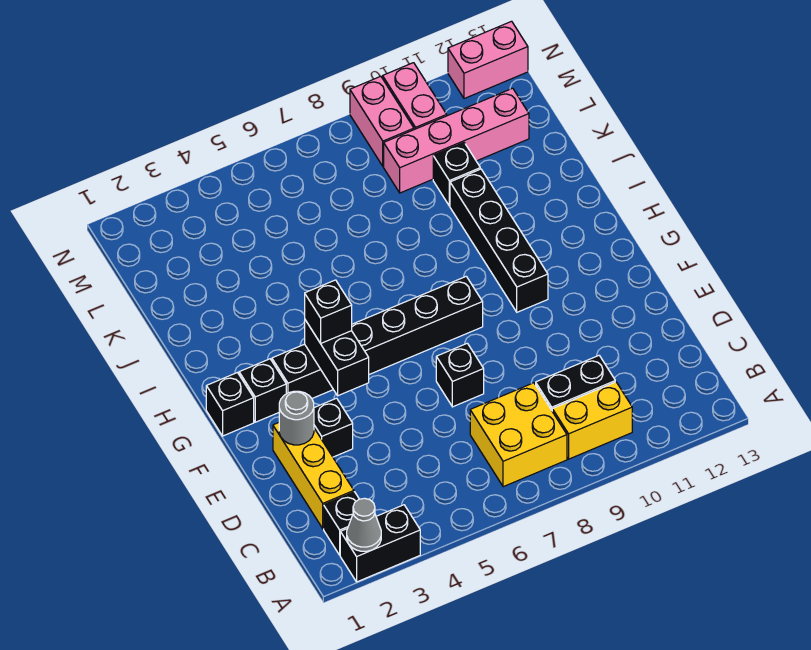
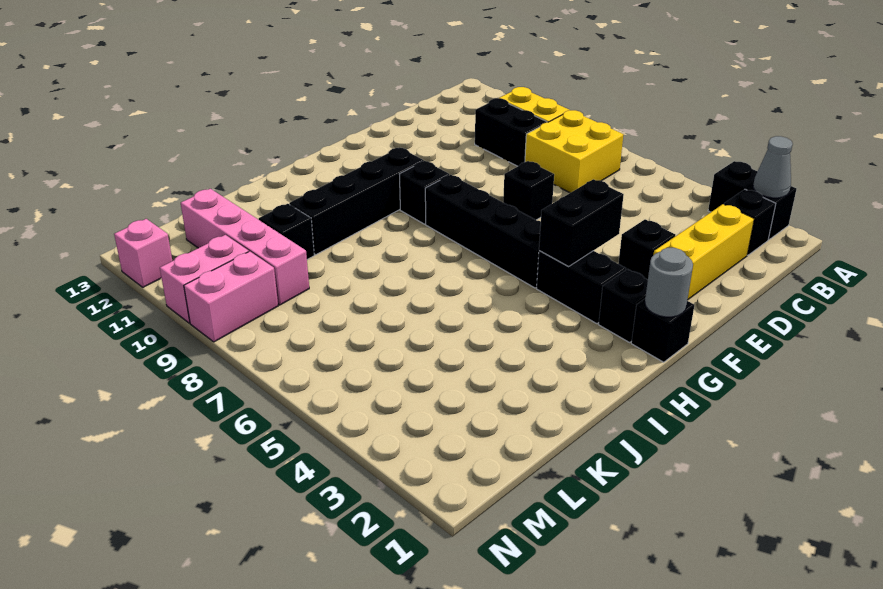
grey 1x1 round brick [279,391,314,445] -> grey 1x1 round brick moved to [645,248,693,317]
black 1x1 brick [305,280,352,343] -> black 1x1 brick moved to [400,161,449,224]
pink 1x2 brick [448,21,528,99] -> pink 1x1 brick [114,219,172,287]

